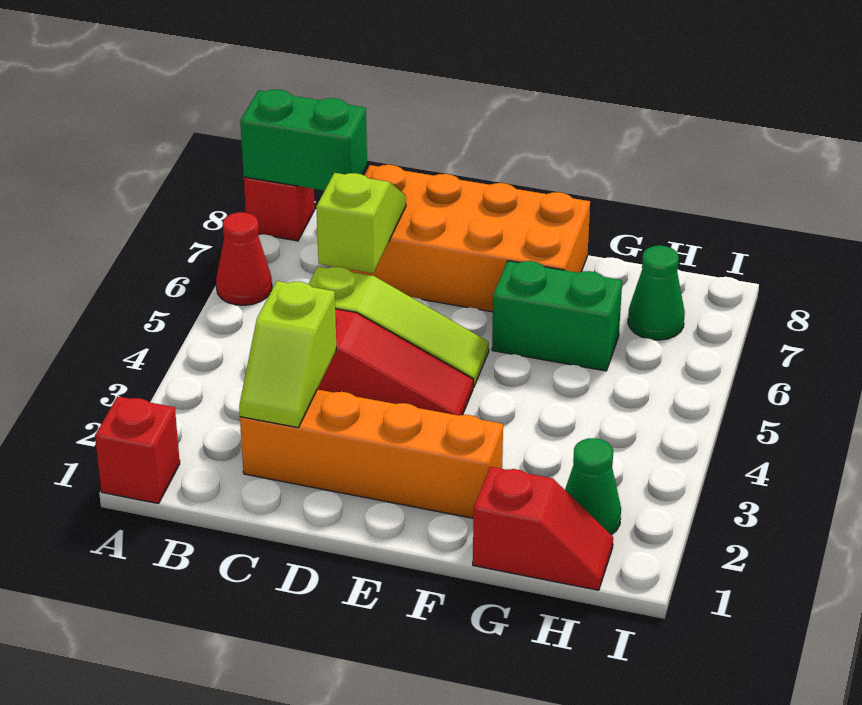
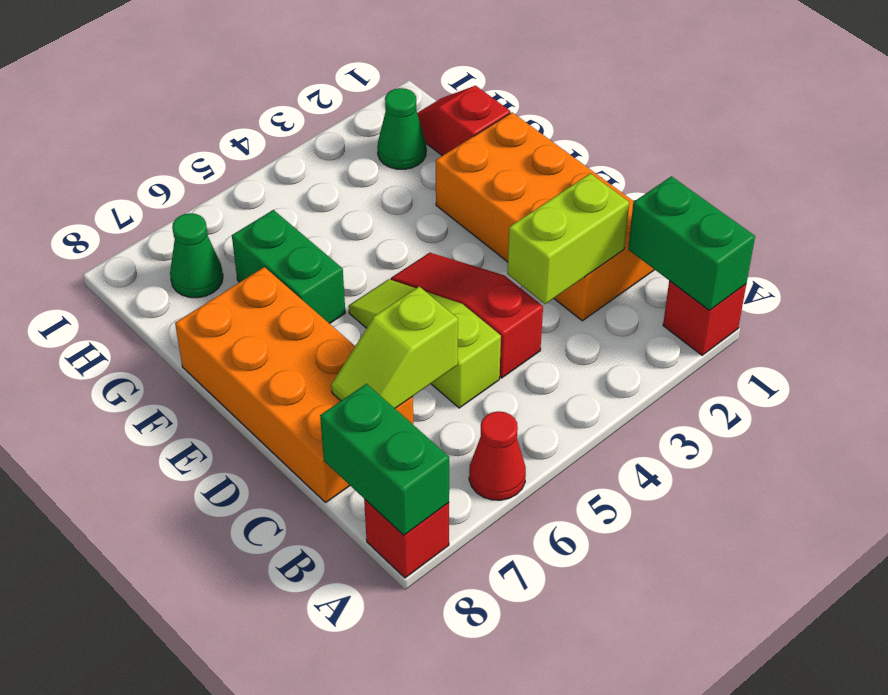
none -> green 1x2 brick [628,176,755,310]
orange 1x4 brick [240,389,503,518] -> orange 2x4 brick [436,112,655,321]
lime 1x2 slope [239,281,336,428] -> lime 1x2 brick [507,173,629,304]

